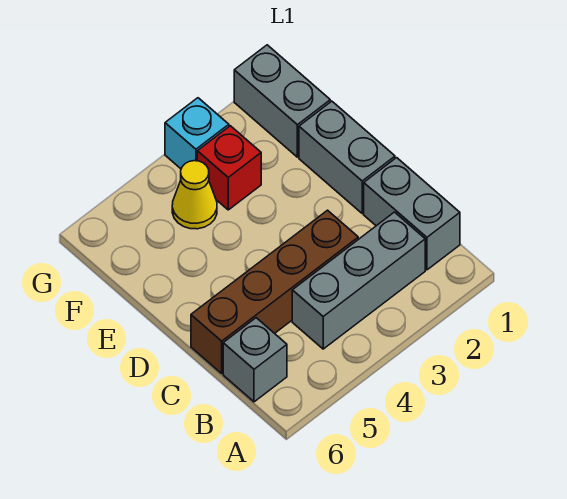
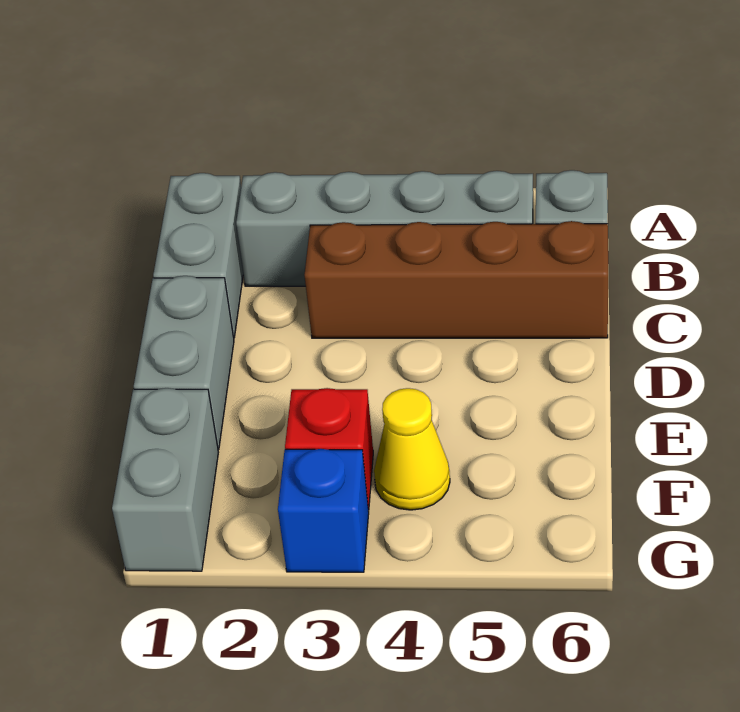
grey 1x3 brick [292,212,425,349] -> grey 1x4 brick [236,171,534,286]
cyan 1x1 brick [165,98,229,169] -> blue 1x1 brick [278,449,369,572]

